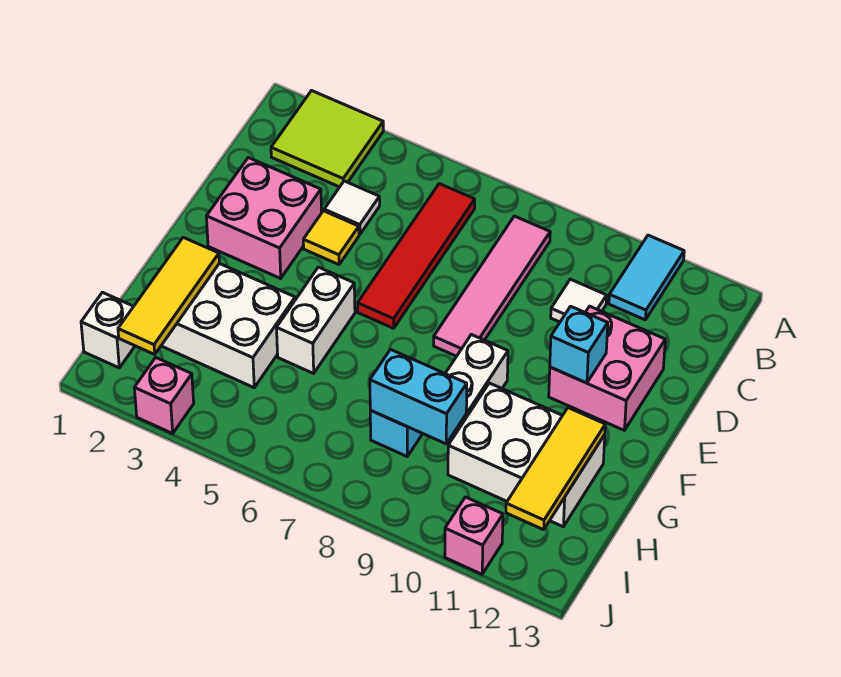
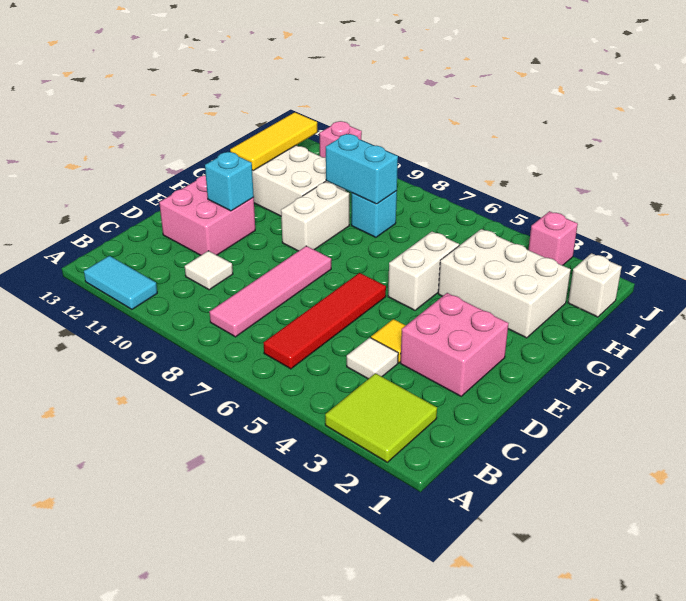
cyan 1x2 tile [609,235,684,320] -> cyan 1x2 tile turned to [84,256,157,309]
yellow 1x3 tile [118,237,219,354] -> none

